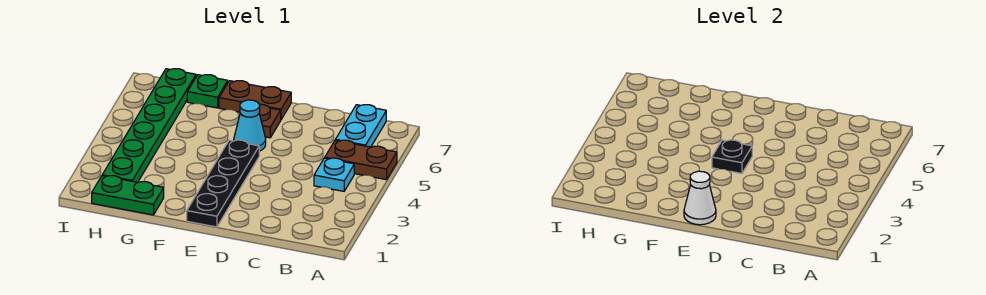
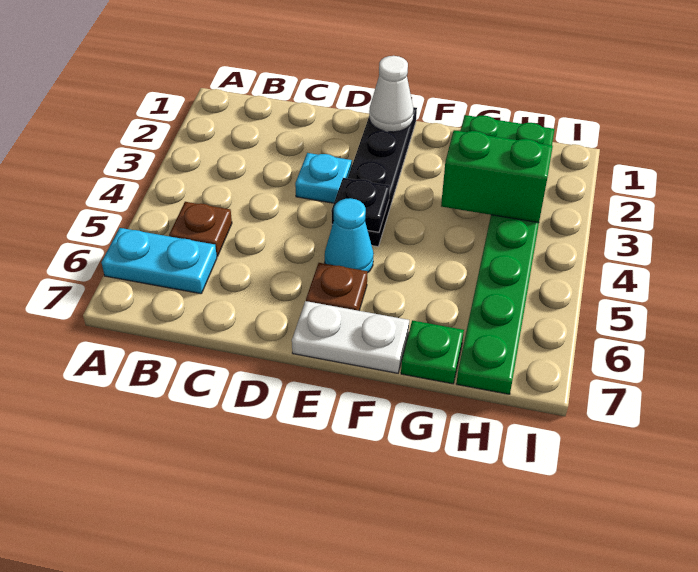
brown 1x2 plate [325,140,397,180] -> brown 1x1 plate [169,202,232,256]
cyan 1x1 plate [314,158,354,191] -> cyan 1x1 plate moved to [295,153,352,203]
cyan 1x2 plate [336,105,386,147] -> cyan 1x2 plate turned to [101,228,217,294]
brown 1x2 plate [219,81,291,119] -> white 1x2 plate [292,301,409,373]
none -> green 1x2 brick [441,130,553,223]

